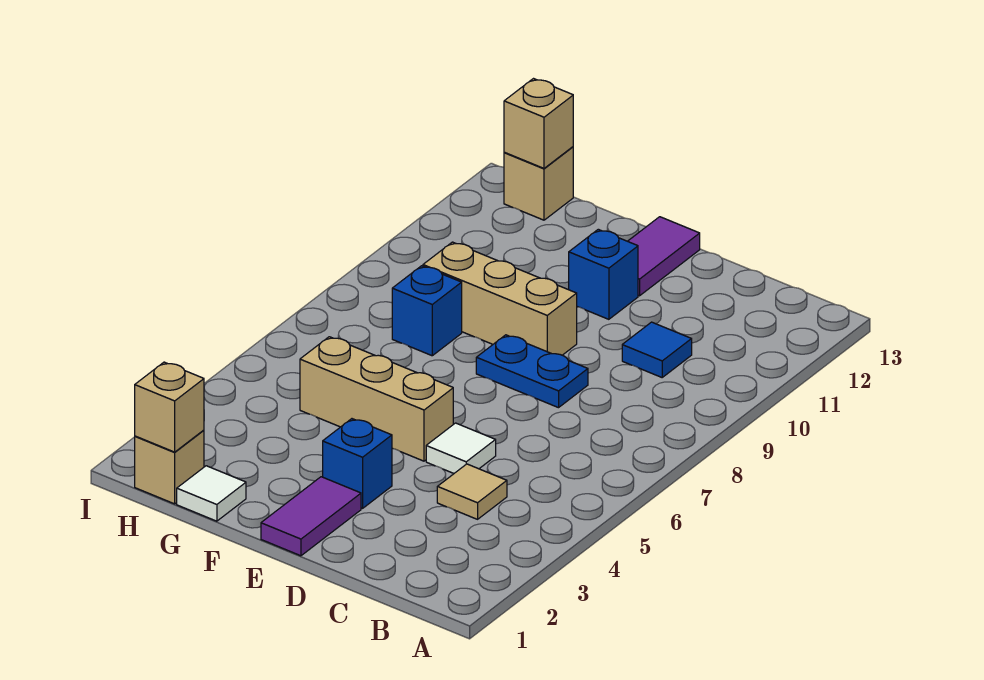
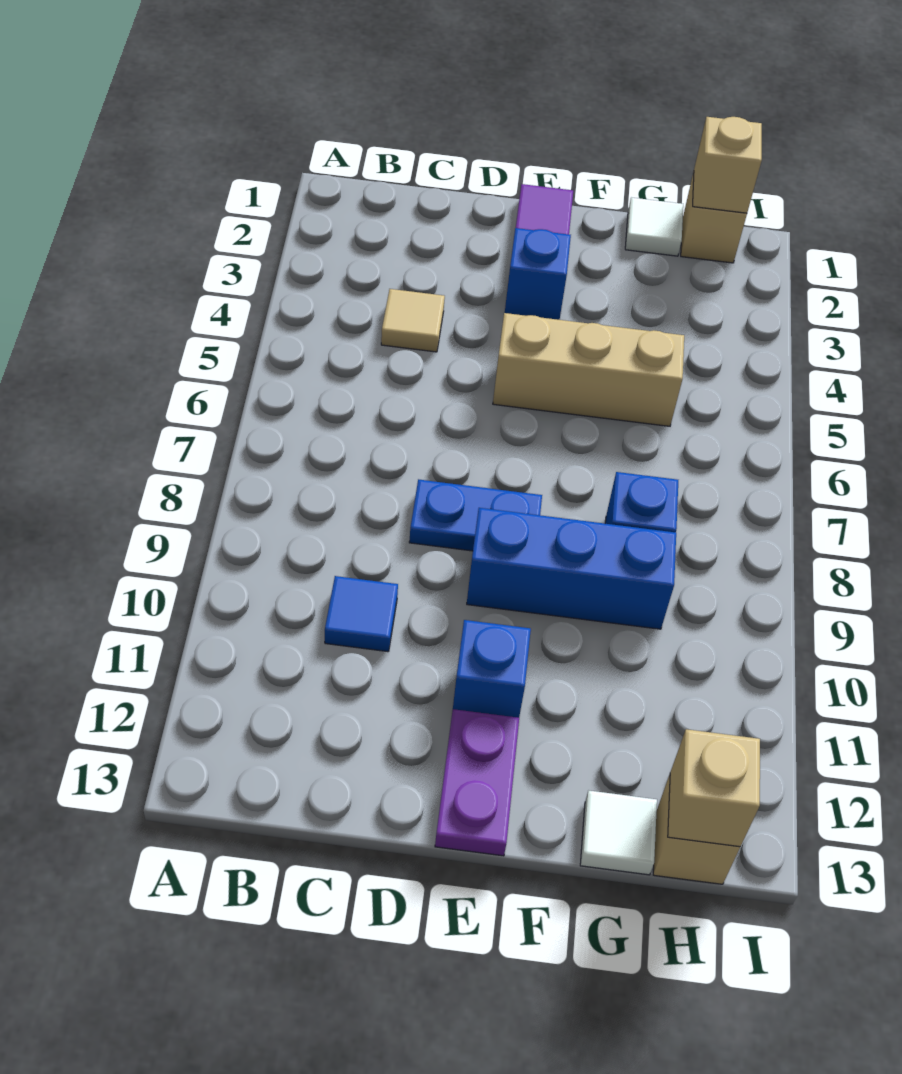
white 1x1 tile [426,423,496,473] -> white 1x1 tile moved to [580,791,657,875]
tan 1x3 brick [423,242,577,355] -> blue 1x3 brick [467,508,676,629]
purple 1x2 tile [628,217,700,296] -> purple 1x2 plate [435,709,519,856]

